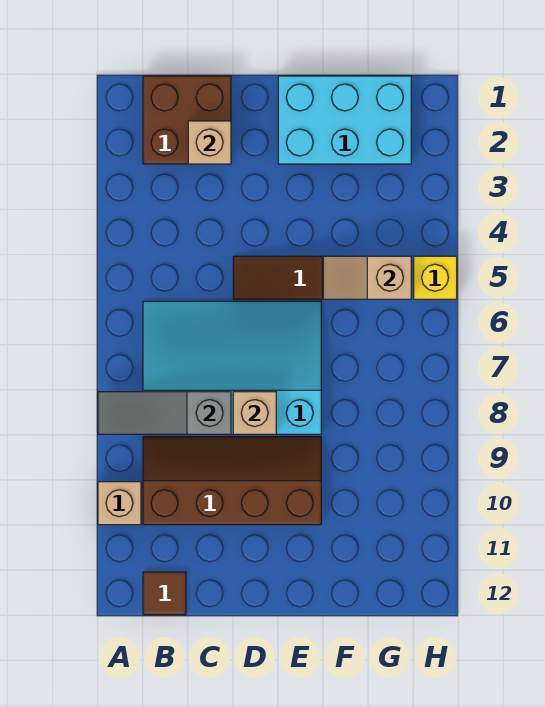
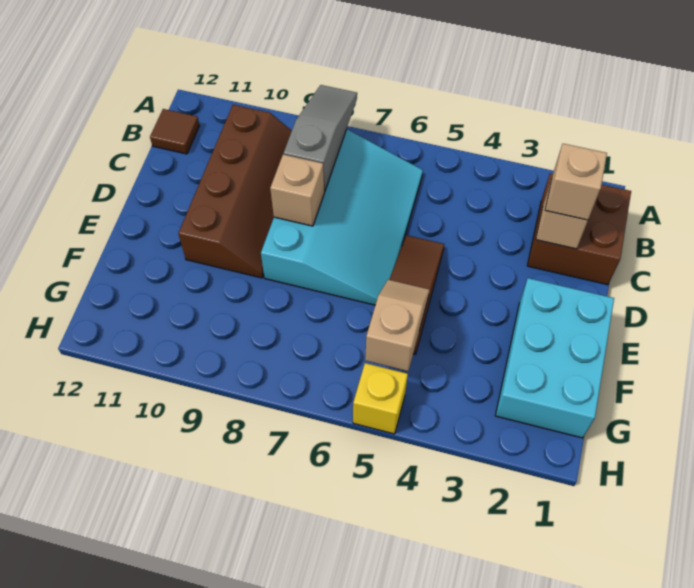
tan 1x1 brick [98,482,141,525] -> tan 1x1 brick moved to [545,144,607,220]

